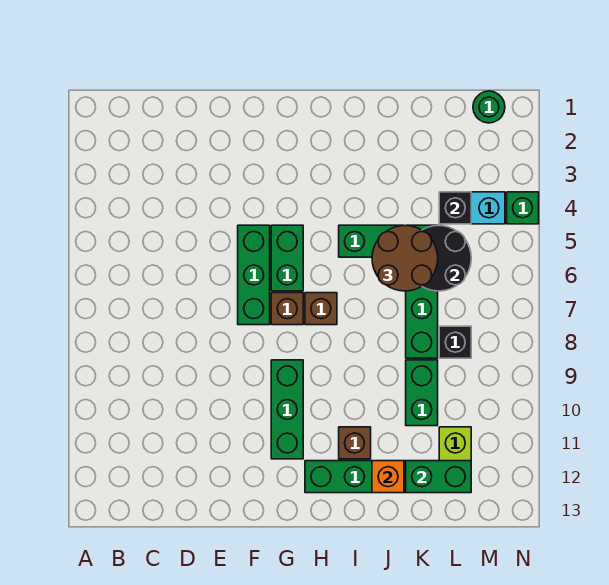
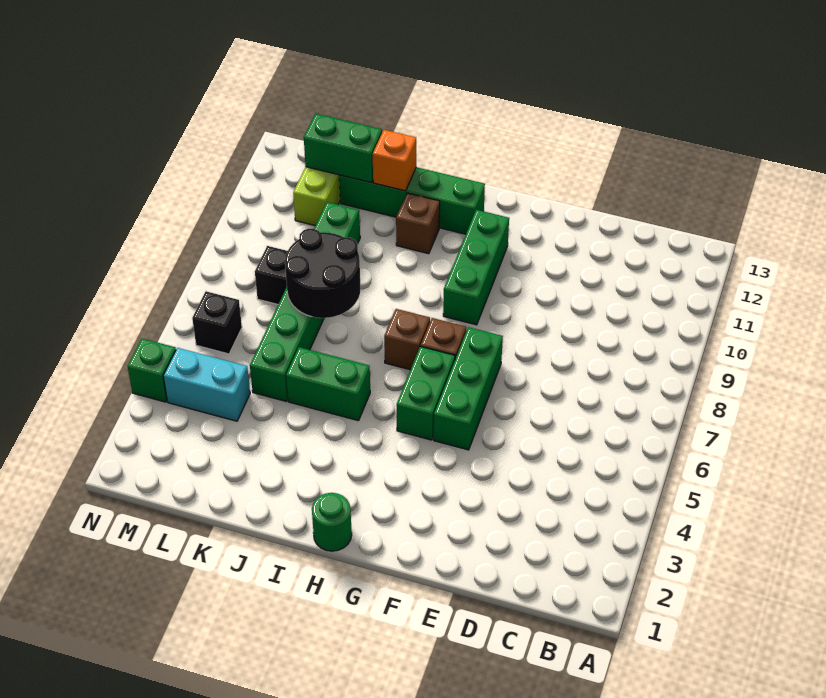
brown 2x2 round brick [372,226,438,291] -> none
black 2x2 round brick [422,226,471,291] -> black 2x2 round brick moved to [285,229,361,318]
black 1x1 brick [439,192,471,224] -> black 1x1 brick moved to [192,291,242,354]
green 1x1 round brick [473,91,505,123] -> green 1x1 round brick moved to [312,493,352,551]

